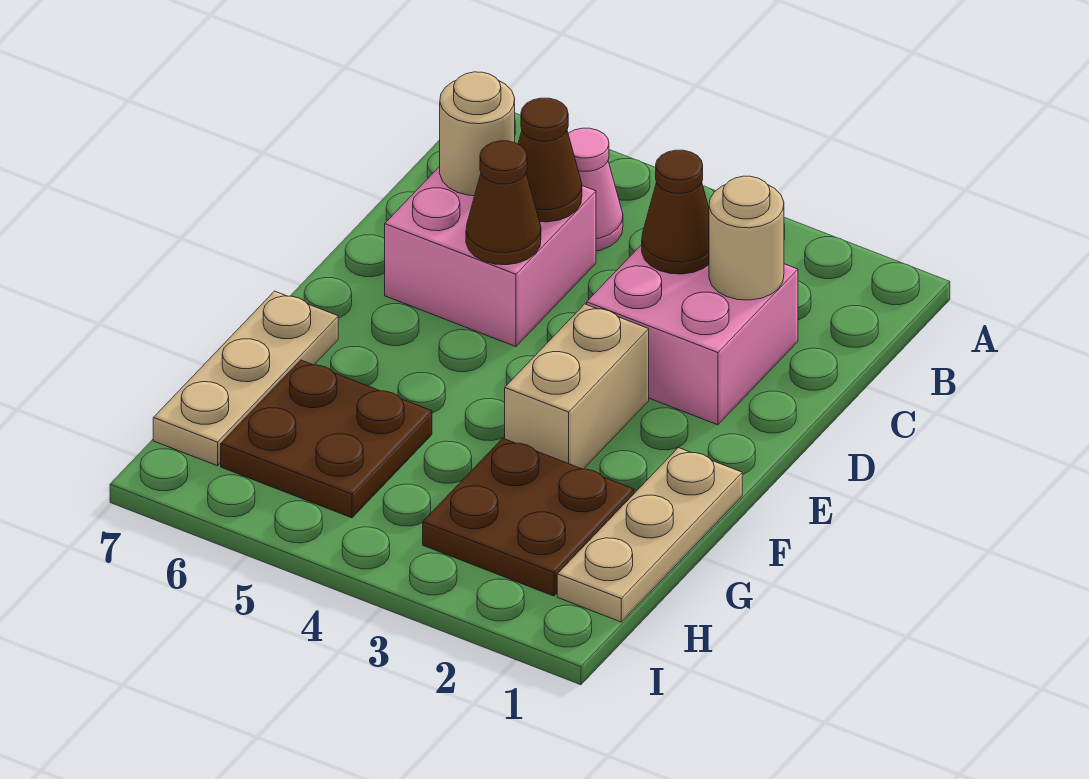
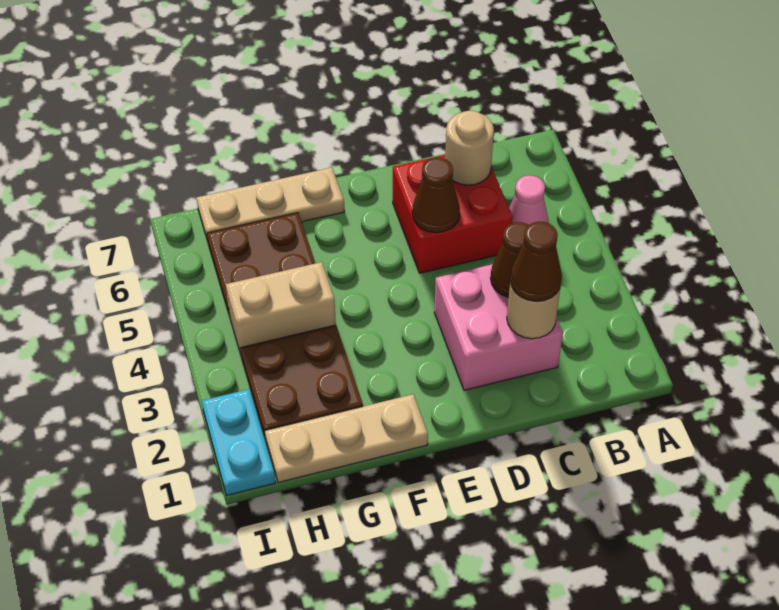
pink 2x2 brick [385,166,596,347] -> red 2x2 brick [393,155,513,273]
brown 1x1 cone [518,98,582,222] -> brown 1x1 cone moved to [510,222,562,301]
tan 1x2 brick [505,304,649,469] -> tan 1x2 brick moved to [226,262,336,354]
none -> cyan 1x2 plate [202,389,275,496]

